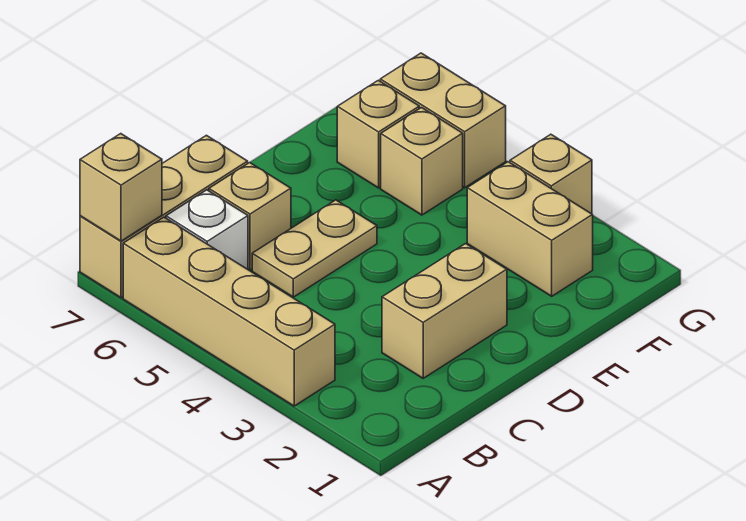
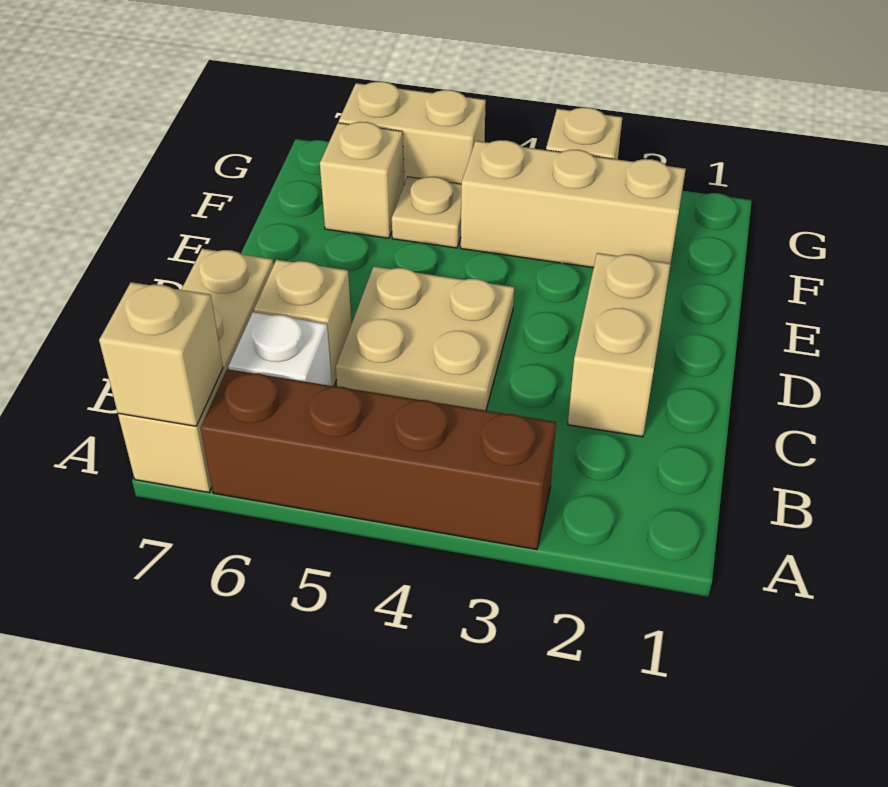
tan 1x4 brick [123,217,335,406] -> brown 1x4 brick [201,369,556,550]
tan 1x2 plate [252,200,377,297] -> tan 2x2 plate [336,267,514,411]
tan 1x2 brick [467,162,593,296] -> tan 1x3 brick [461,140,686,268]
tan 1x1 brick [381,108,463,215] -> tan 1x1 plate [392,177,461,248]

